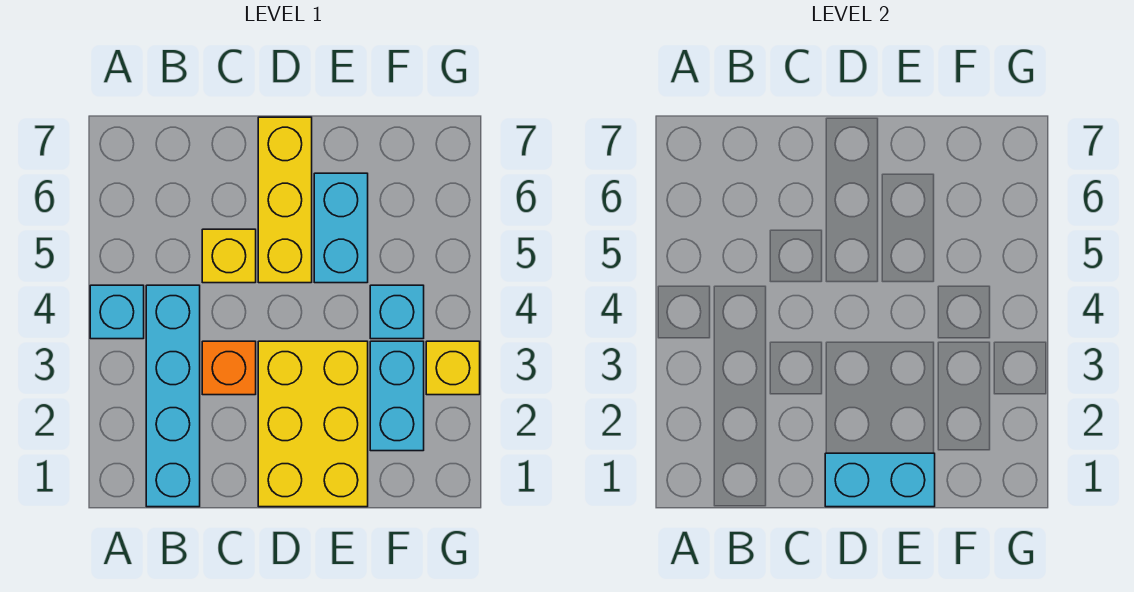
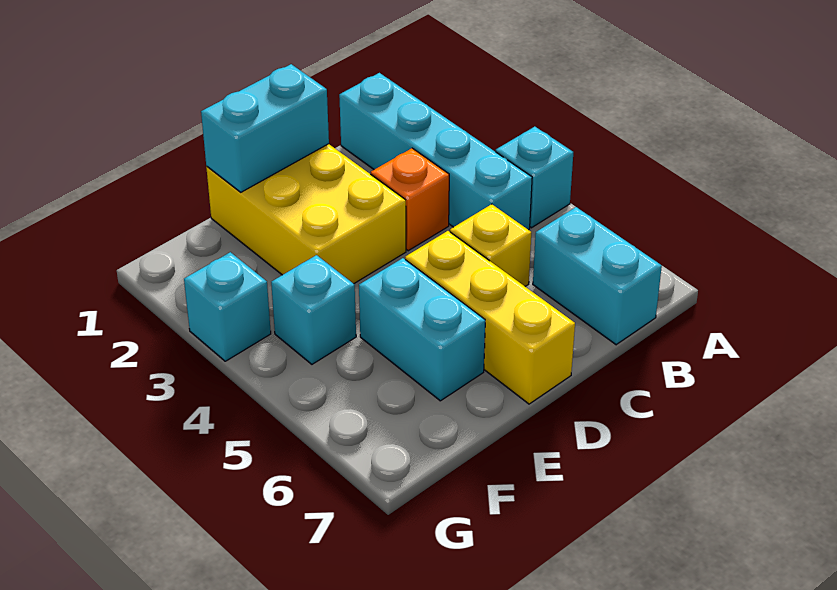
cyan 1x2 brick [370,341,424,451] -> cyan 1x2 brick moved to [533,207,662,345]
yellow 1x1 brick [426,341,480,395] -> cyan 1x1 brick [184,252,271,361]

